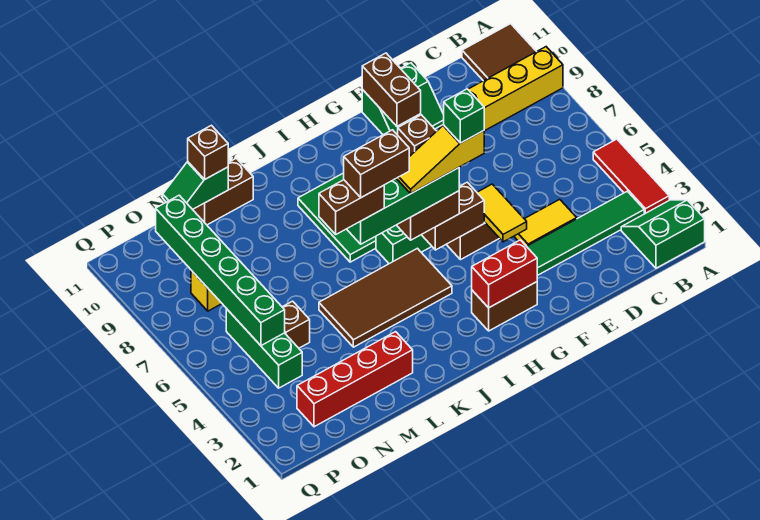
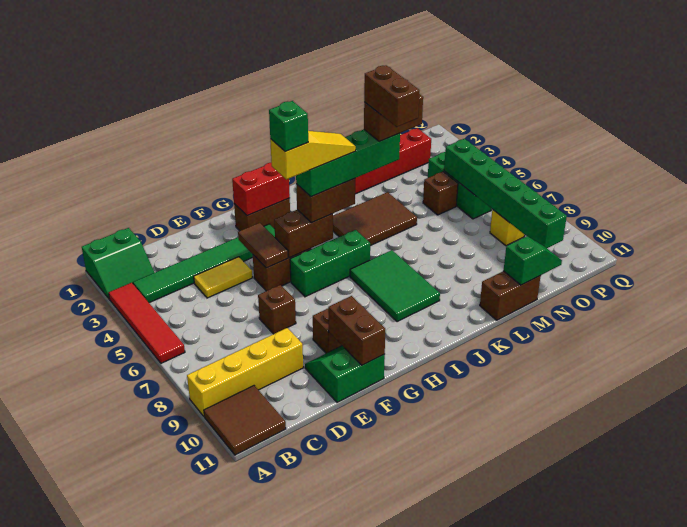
red 1x3 tile [593,139,669,214] -> red 1x4 tile [109,283,185,363]
yellow 1x2 tile [477,184,527,242] -> brown 1x2 tile [238,223,288,268]
brown 2x4 tile [319,248,452,347] -> brown 2x3 tile [333,192,417,246]
brown 1x2 brick [344,130,409,197] -> brown 1x2 brick turned to [364,65,419,127]
brown 1x1 brick [188,125,228,180] -> brown 1x1 brick moved to [258,285,296,334]

